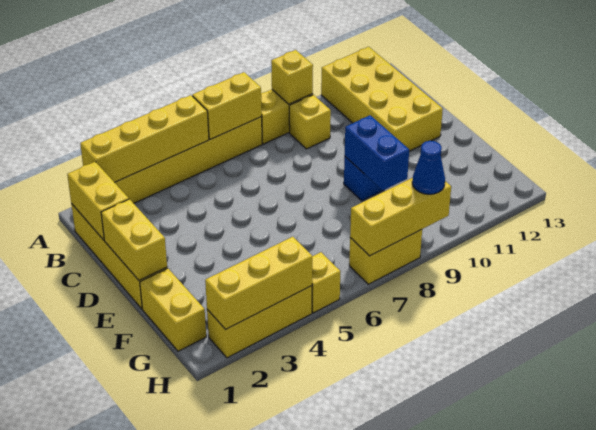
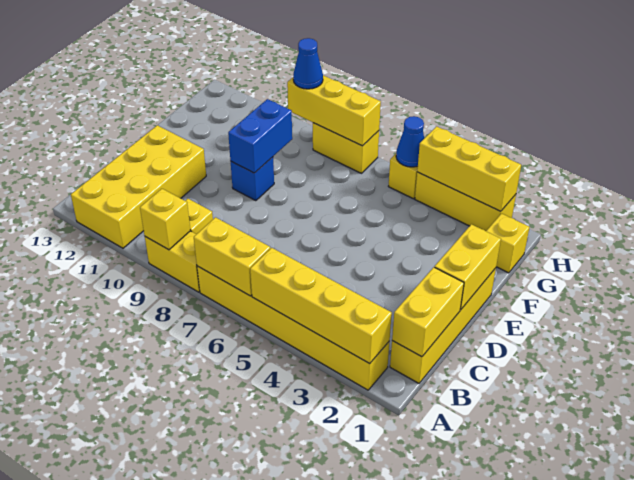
yellow 1x2 brick [140,268,206,351] -> yellow 1x1 brick [486,214,530,273]
none -> blue 1x1 cone [396,116,424,167]

